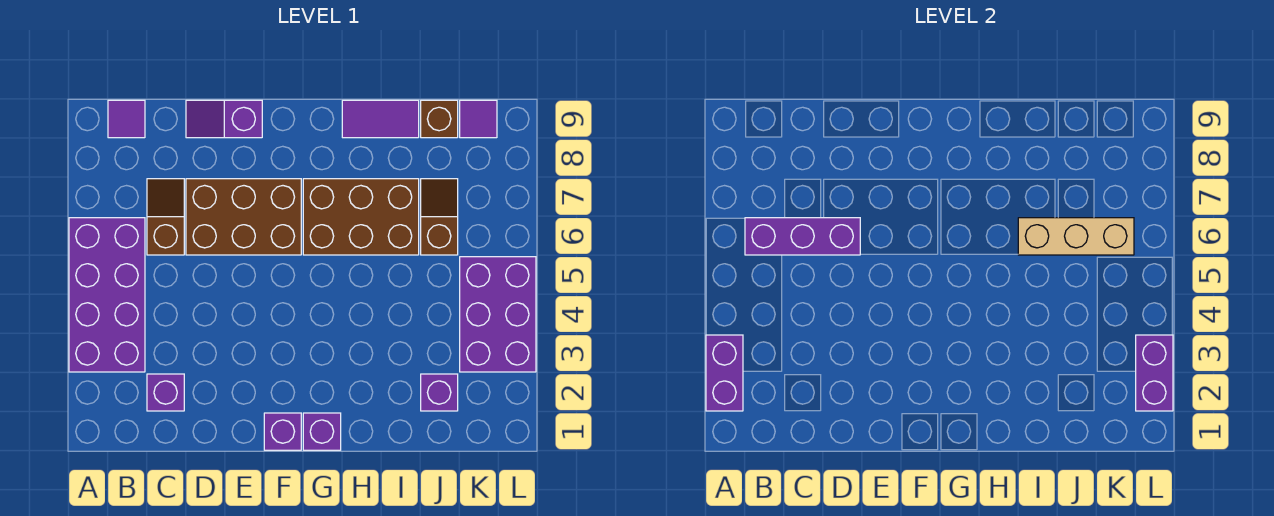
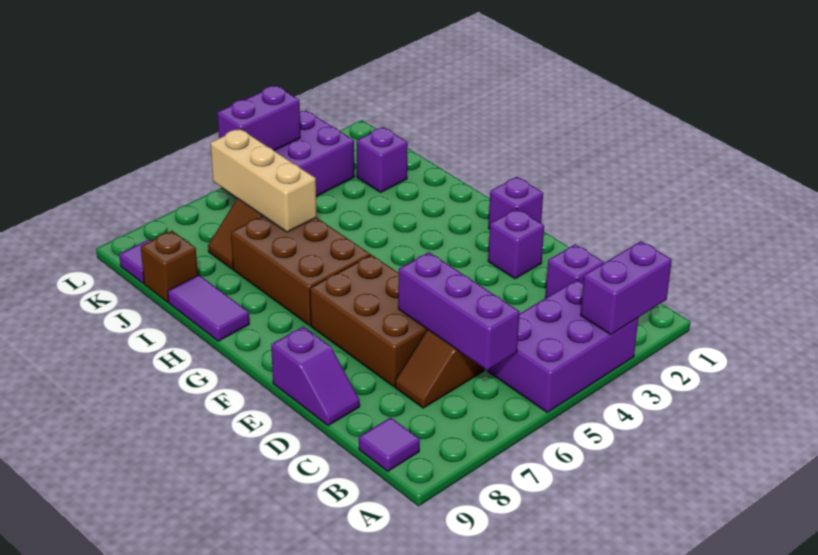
purple 2x4 brick [69,218,145,372] -> purple 2x3 brick [487,280,638,412]
purple 1x1 brick [303,413,341,450] -> purple 1x1 brick moved to [488,209,544,279]
purple 1x2 brick [1136,335,1173,411] -> purple 1x2 brick moved to [217,86,300,151]

